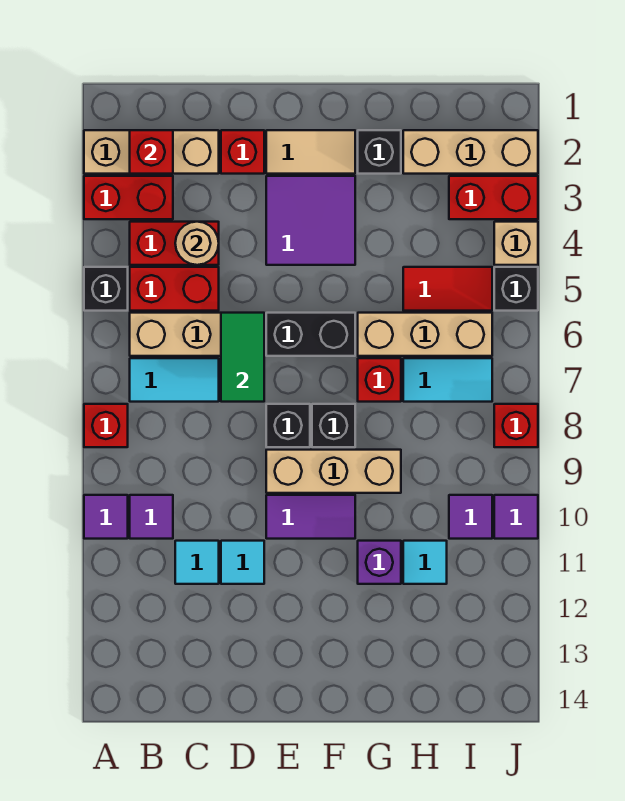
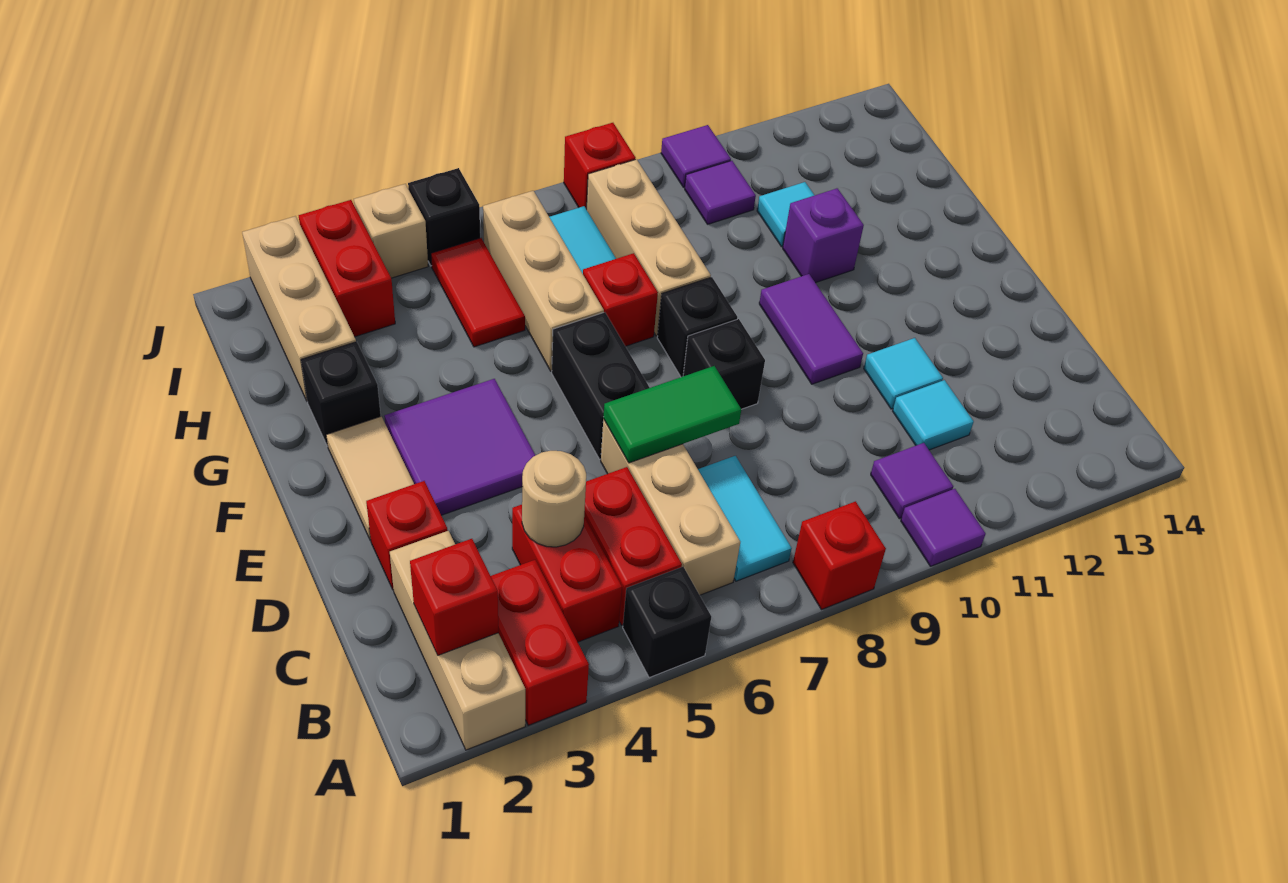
tan 1x3 brick [266,450,401,493] -> tan 1x3 brick moved to [587,159,711,336]

